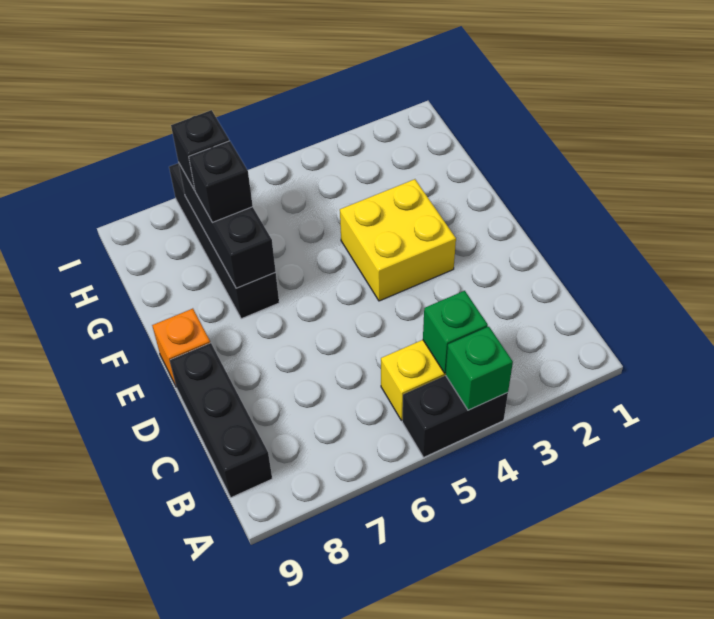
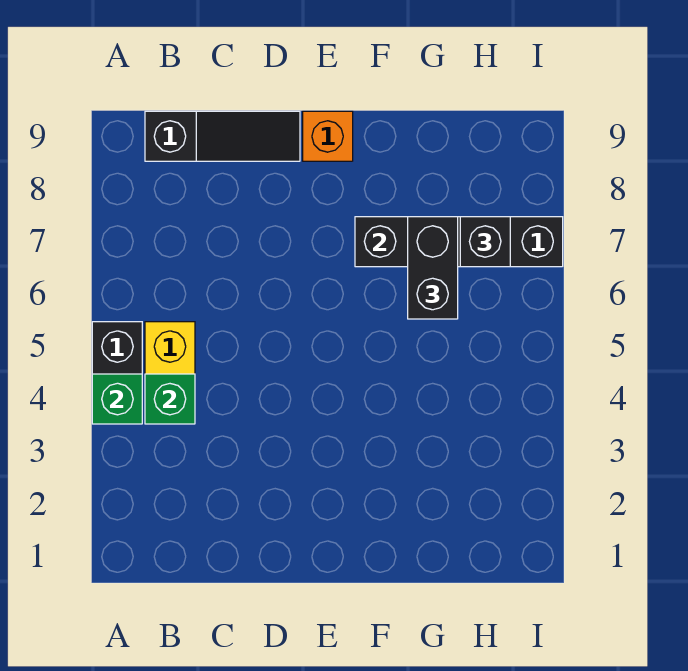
black 1x3 brick [170,343,272,498] -> black 1x3 slope [145,111,300,161]
yellow 2x2 brick [340,179,456,301] -> none
black 1x1 brick [189,141,253,222] -> black 1x2 brick [408,217,458,319]

